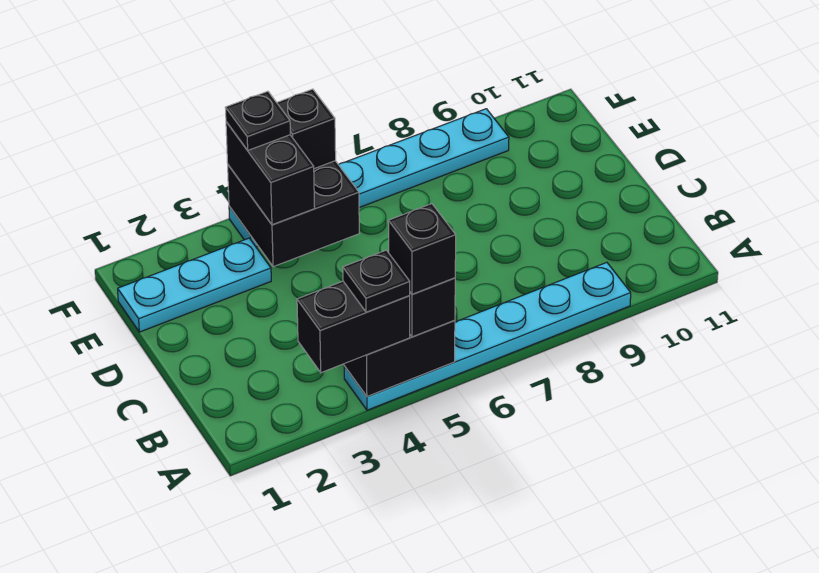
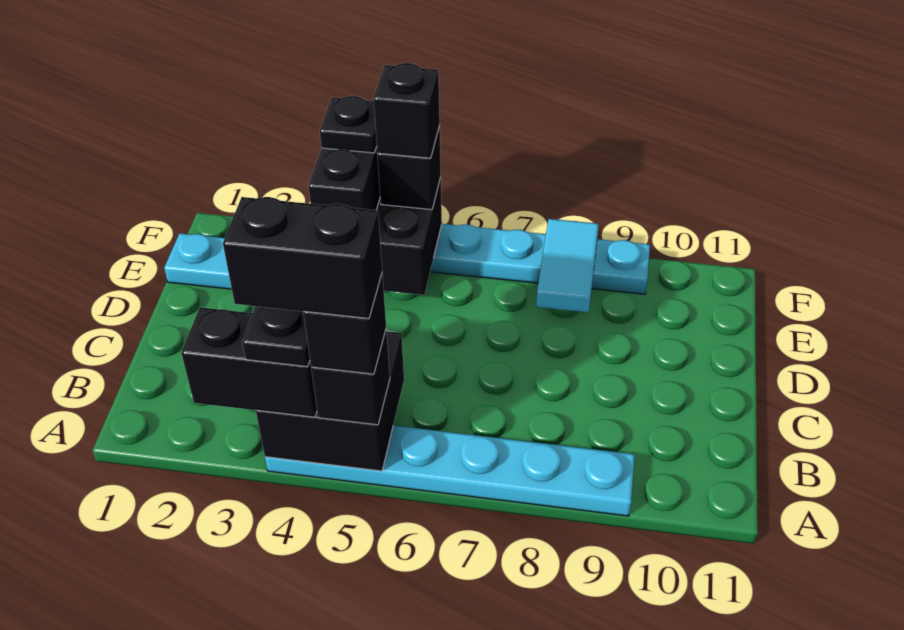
none -> black 1x2 brick [223,197,382,318]
none -> cyan 1x2 tile [536,219,599,312]
none -> black 1x1 brick [373,63,440,158]

